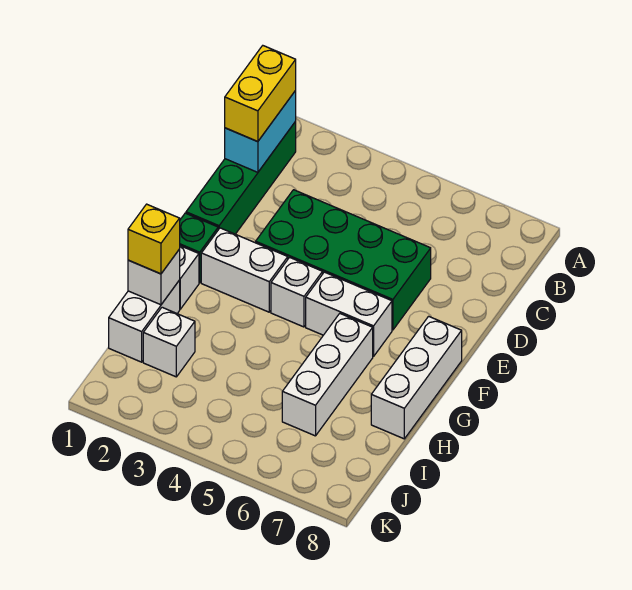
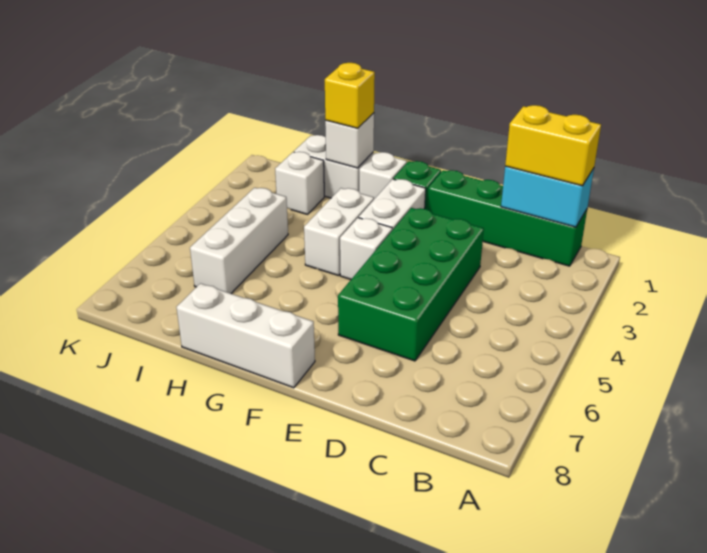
white 1x2 brick [306,272,392,356] -> white 1x2 brick moved to [304,188,374,276]
white 1x3 brick [282,314,373,436] -> white 1x3 brick turned to [190,188,288,293]

